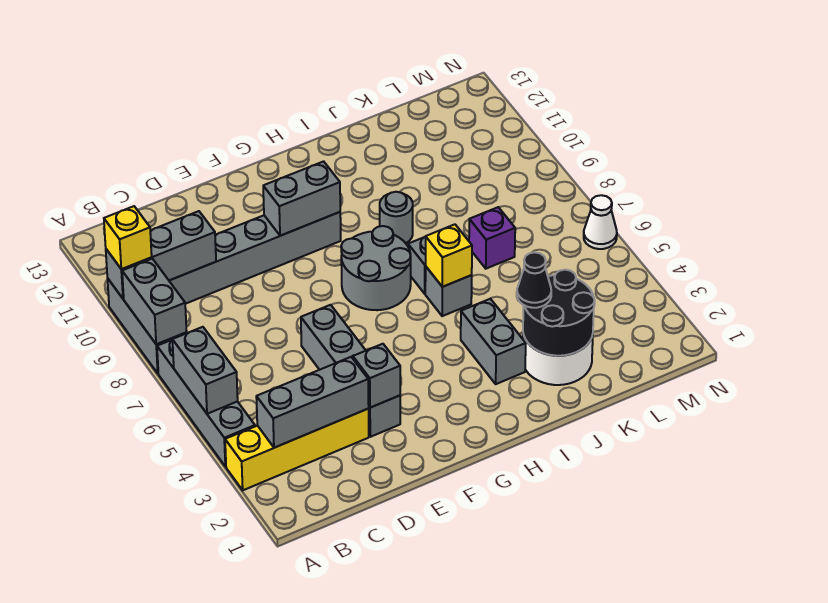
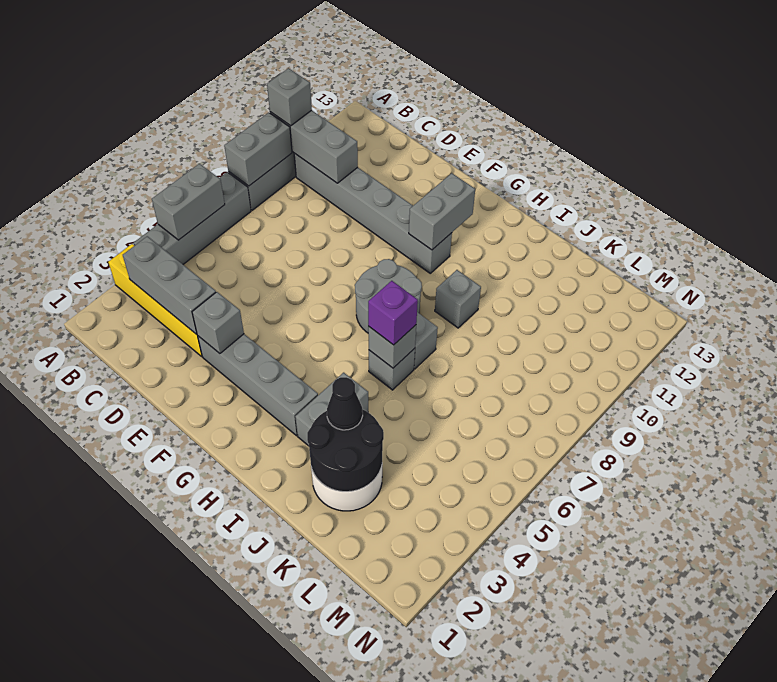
yellow 1x1 brick [104,206,152,269] -> grey 1x1 brick [267,68,312,126]
grey 1x4 brick [301,305,400,437] -> grey 1x4 brick turned to [198,334,318,436]
grey 1x2 brick [263,161,340,236] -> grey 1x2 brick turned to [409,173,475,250]
yellow 1x1 brick [426,224,472,287] -> grey 1x1 brick [368,325,416,368]
grey 1x1 round brick [380,192,413,243] -> grey 1x1 brick [435,270,481,328]
purple 1x1 brick [469,207,515,269] -> purple 1x1 brick moved to [368,281,418,345]
white 1x1 cone [584,195,617,249] -> none

